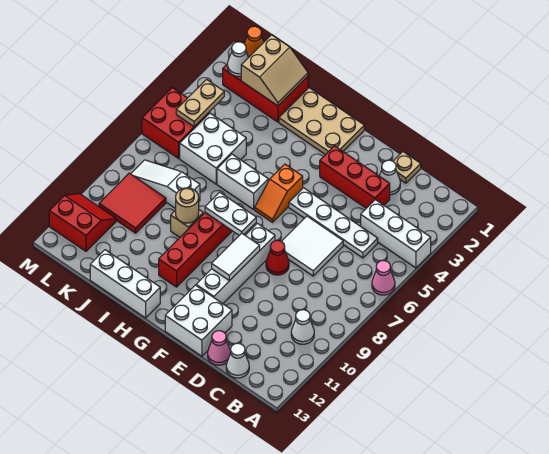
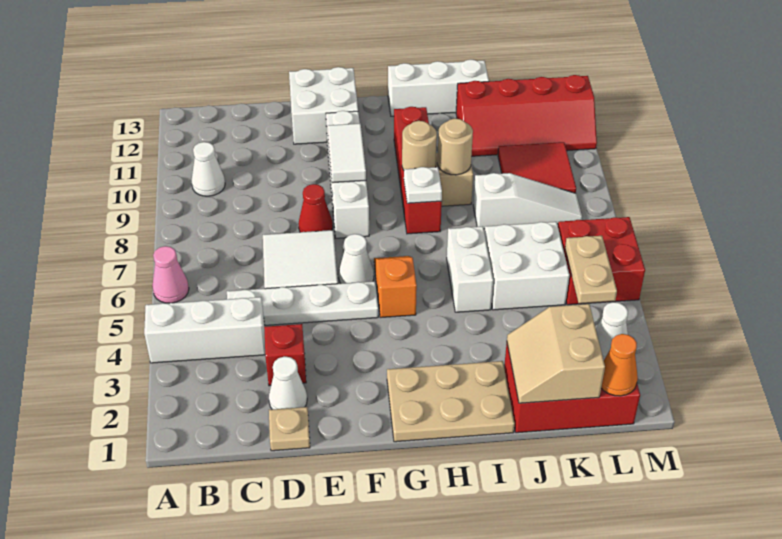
white 1x1 cone [226,343,249,378] -> white 1x1 cone moved to [339,234,374,283]
red 1x3 brick [320,146,390,208] -> red 1x1 brick [264,324,306,386]
pink 1x1 cone [208,331,230,365] -> none
white 1x2 plate [205,192,256,235] -> white 1x1 plate [404,167,442,203]
white 1x2 brick [217,154,268,209] -> white 1x2 brick turned to [447,226,493,312]
none -> tan 1x1 round brick [402,121,437,170]
red 2x2 slope [49,194,116,251] -> red 2x4 slope [456,75,597,156]

